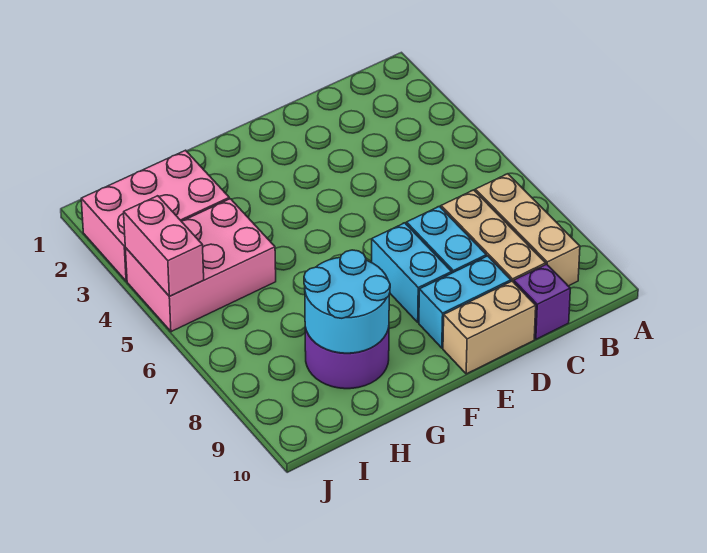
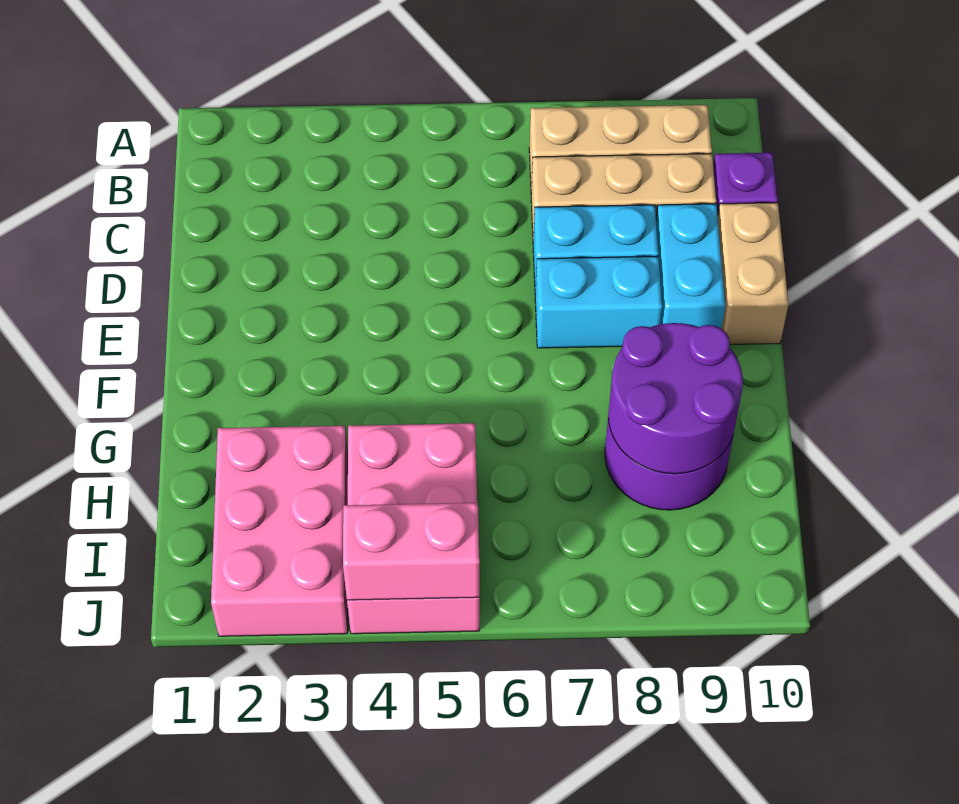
cyan 2x2 round brick [304,250,390,353] -> purple 2x2 round brick [608,323,743,474]

